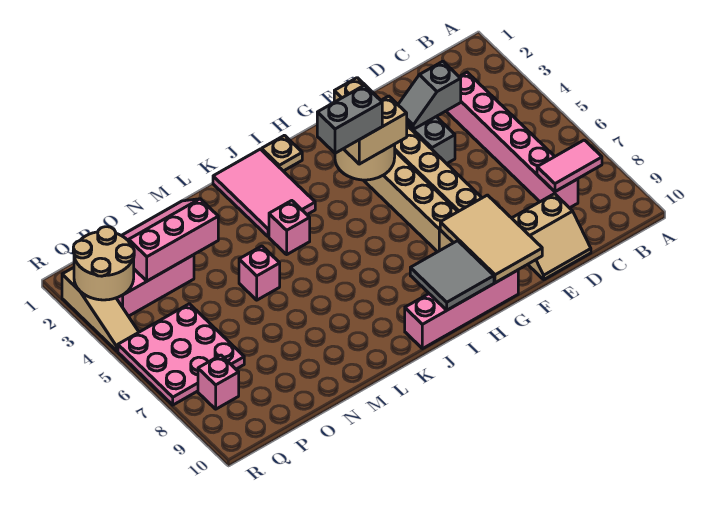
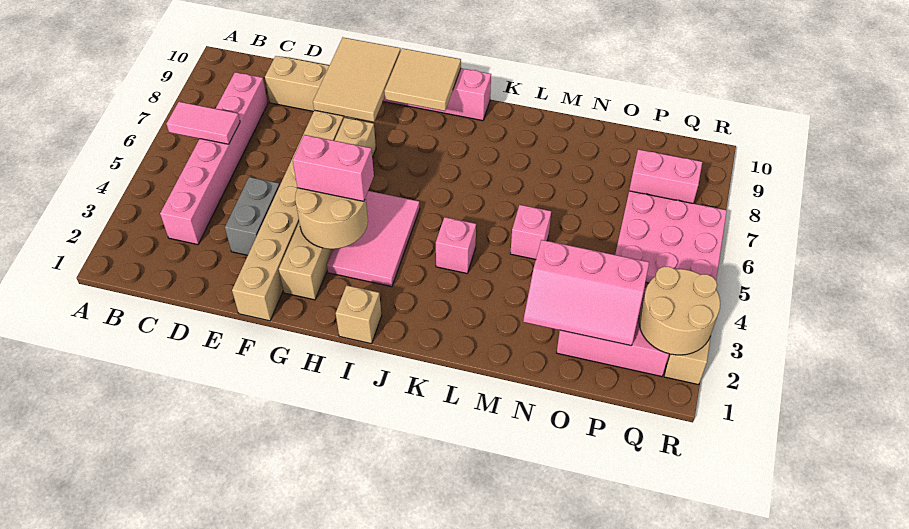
pink 1x2 tile [537,140,602,192] -> pink 1x2 tile moved to [167,102,240,144]
grey 1x2 slope [398,61,461,129] -> none
tan 1x2 brick [344,96,407,164] -> pink 1x2 brick [293,135,374,201]
grey 1x2 brick [317,85,382,153] -> none
grey 2x2 tile [410,241,494,310] -> tan 2x2 tile [384,48,461,111]
tan 1x1 plate [262,135,302,171] -> tan 1x1 brick [336,285,382,344]
pink 2x3 tile [213,149,315,237] -> pink 2x3 tile moved to [327,191,420,287]
pink 1x1 brick [198,355,239,409] -> pink 1x2 brick [629,149,702,203]

